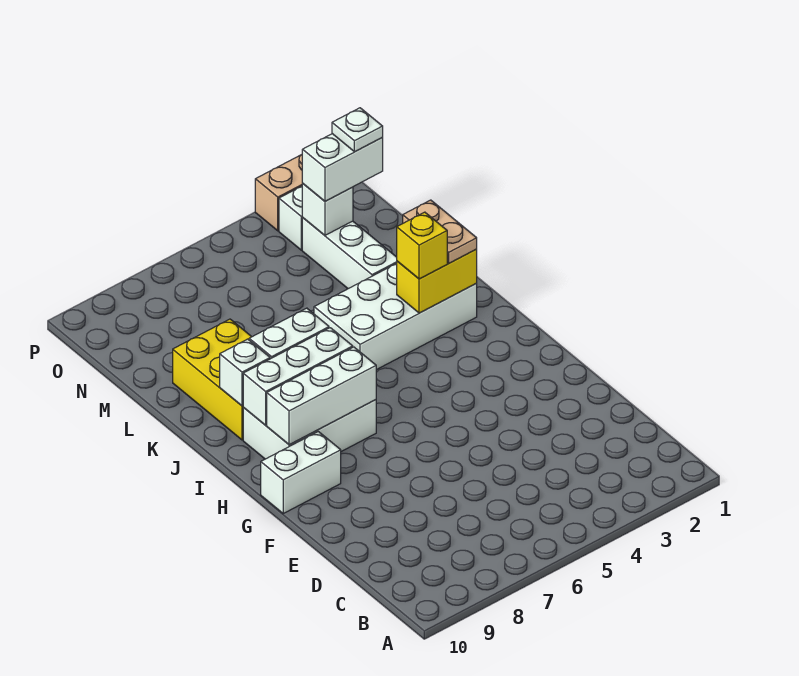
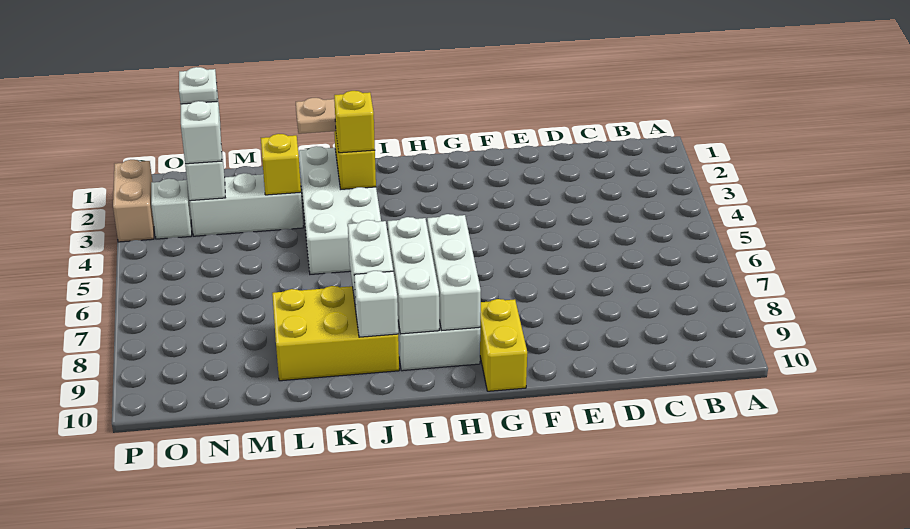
white 1x2 brick [261,431,341,513] -> yellow 1x2 brick [480,299,527,391]
none -> yellow 1x1 brick [261,134,301,195]

